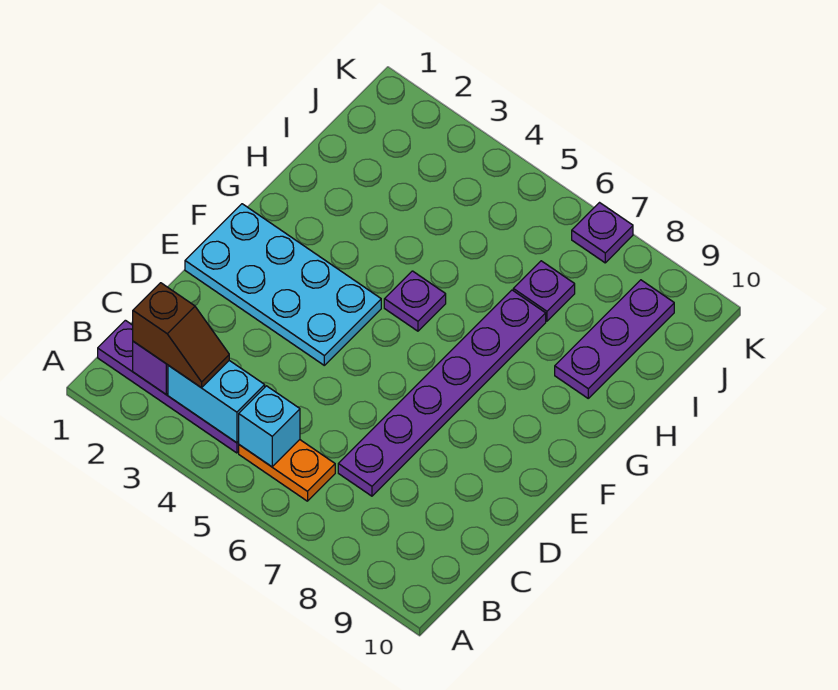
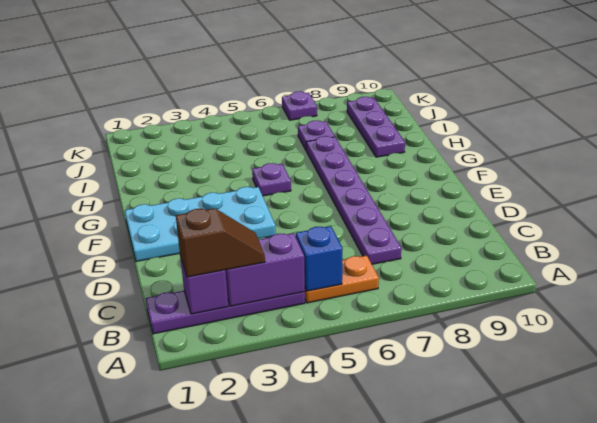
cyan 1x2 brick [168,361,265,443] -> purple 1x2 brick [225,233,305,306]
cyan 1x1 brick [238,386,300,467] -> blue 1x1 brick [296,226,343,291]

